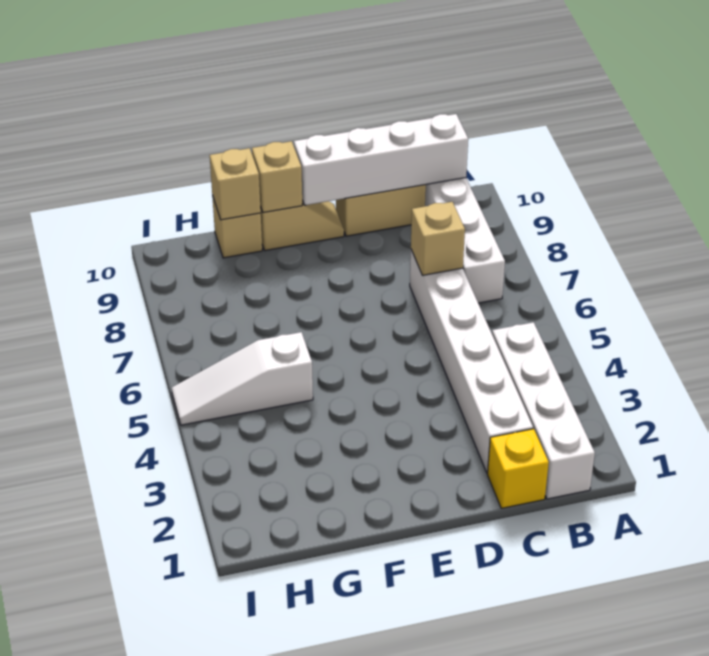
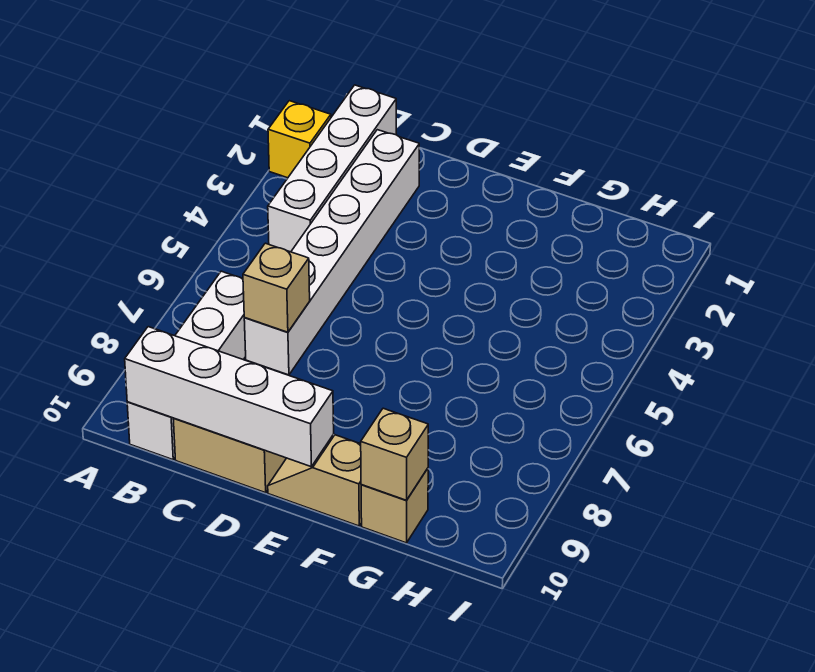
yellow 1x1 brick [488,429,549,508] -> yellow 1x1 brick moved to [268,101,331,178]
tan 1x1 brick [252,141,302,213] -> none
white 1x3 slope [172,332,313,425] -> none

